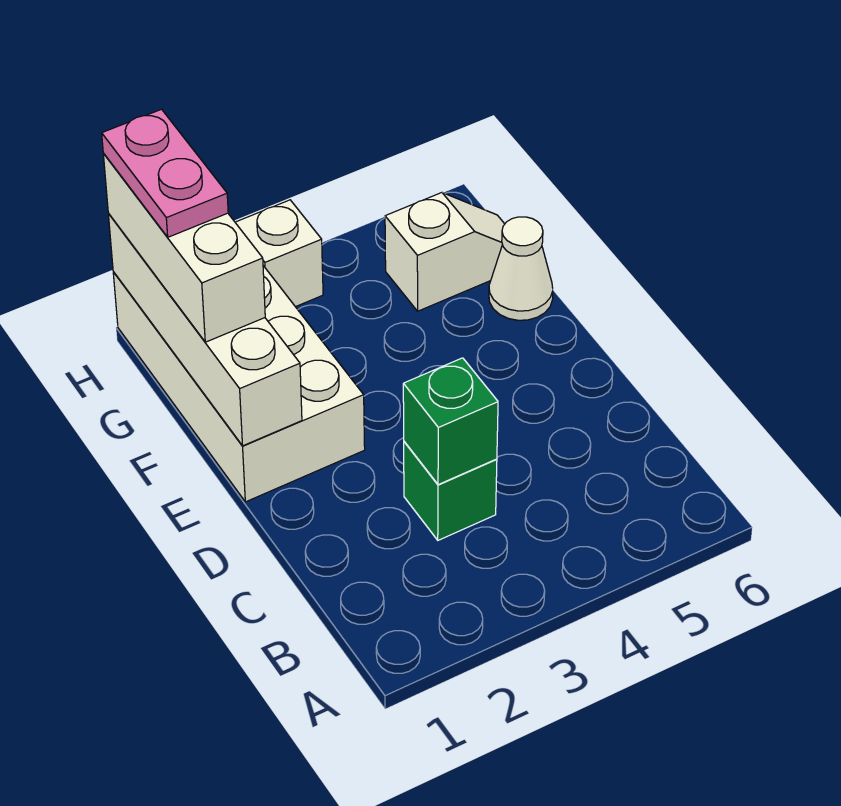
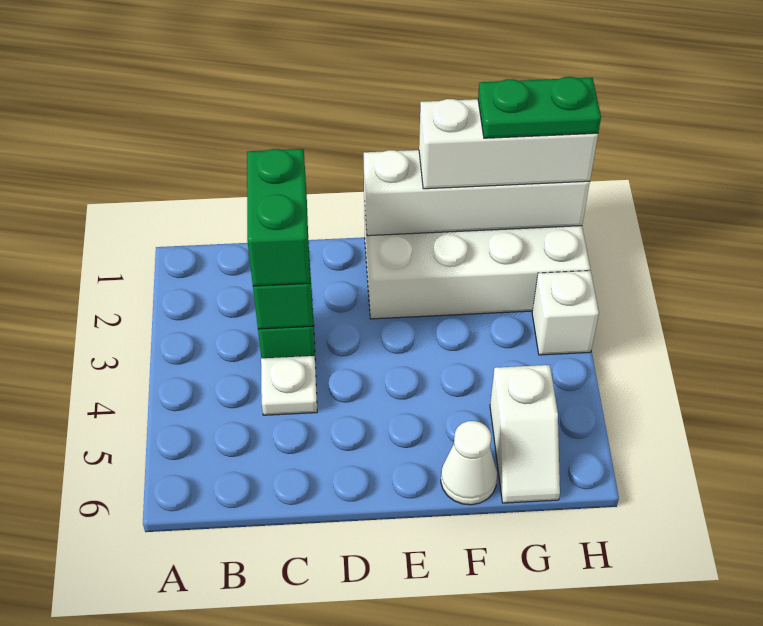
none -> green 1x2 brick [247,149,310,286]
none -> white 1x1 plate [261,356,317,415]
pink 1x2 plate [102,109,228,237] -> green 1x2 plate [478,77,601,138]

